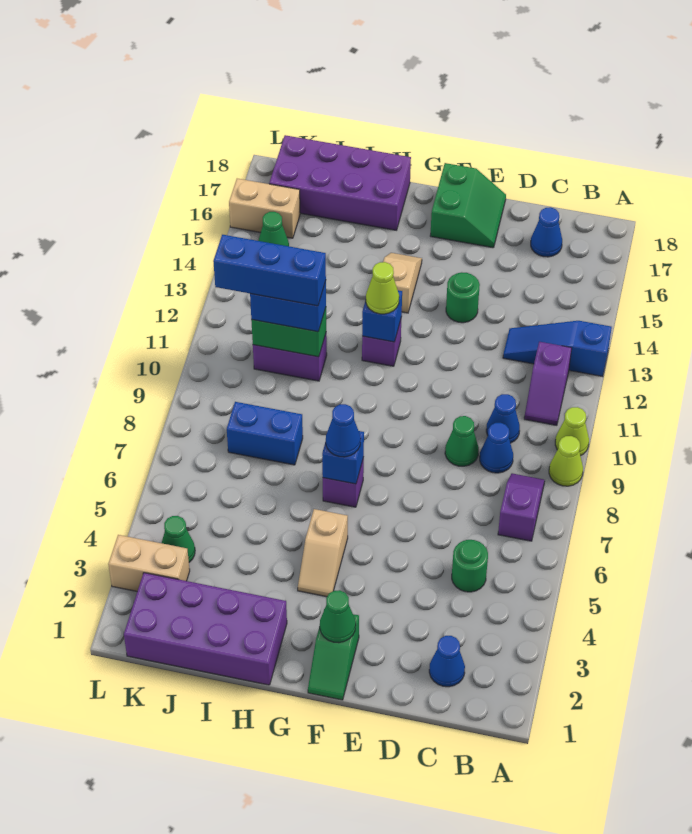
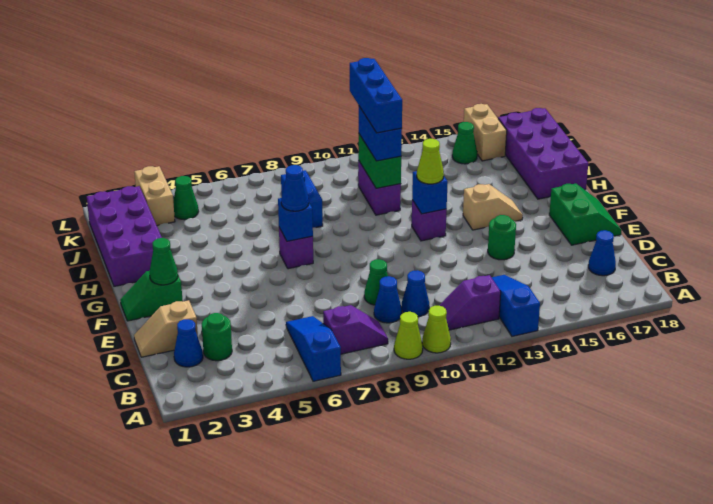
none -> blue 1x3 slope [286,316,341,381]
green 1x1 round brick [452,540,488,592] -> green 1x1 round brick moved to [202,313,232,361]
green 2x2 slope [430,163,506,248] -> green 2x2 slope turned to [549,184,622,245]
tan 1x2 slope [298,509,348,597] -> tan 1x2 slope moved to [134,300,198,357]

